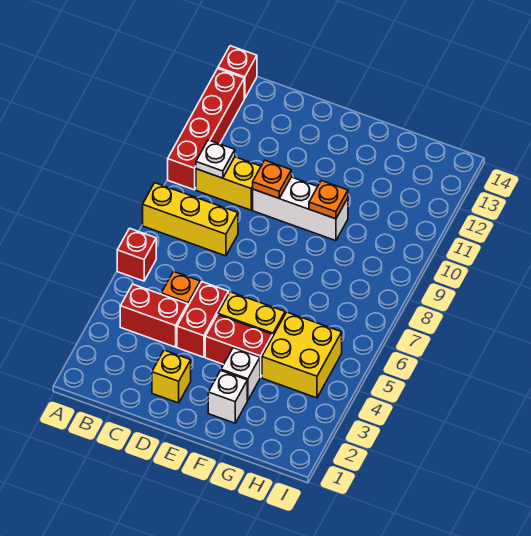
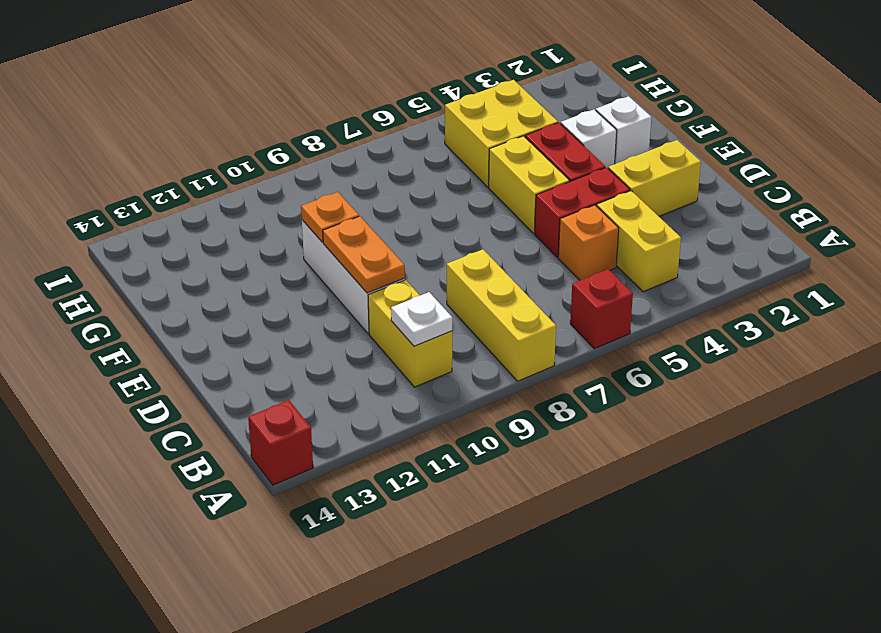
red 1x4 brick [168,69,244,190] -> none
red 1x2 brick [120,284,188,347] -> yellow 1x2 brick [597,191,681,292]
yellow 1x1 brick [152,350,191,403] -> yellow 1x2 brick [608,140,701,216]
orange 1x1 plate [253,160,291,198] -> orange 1x2 plate [323,216,405,293]

